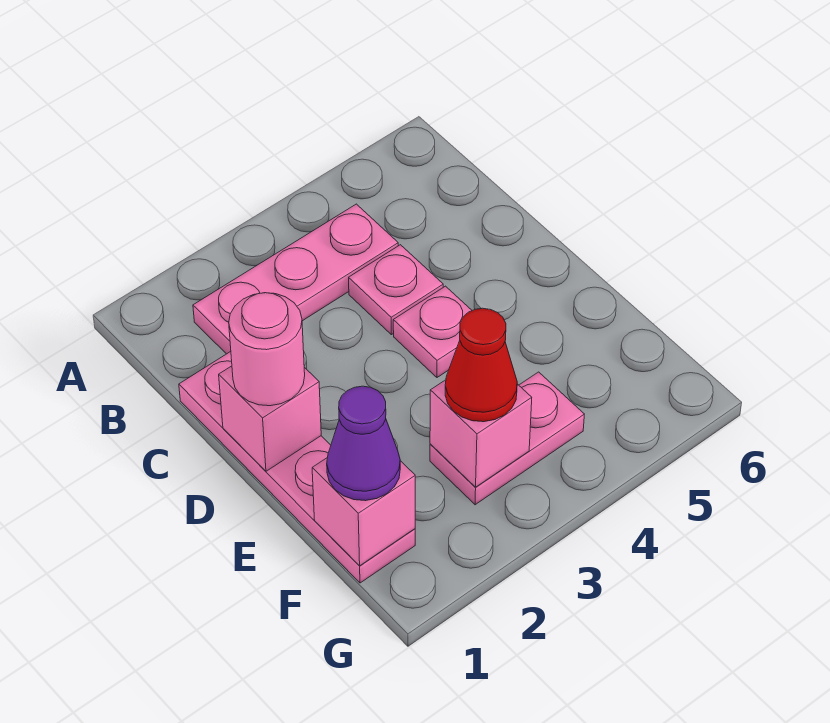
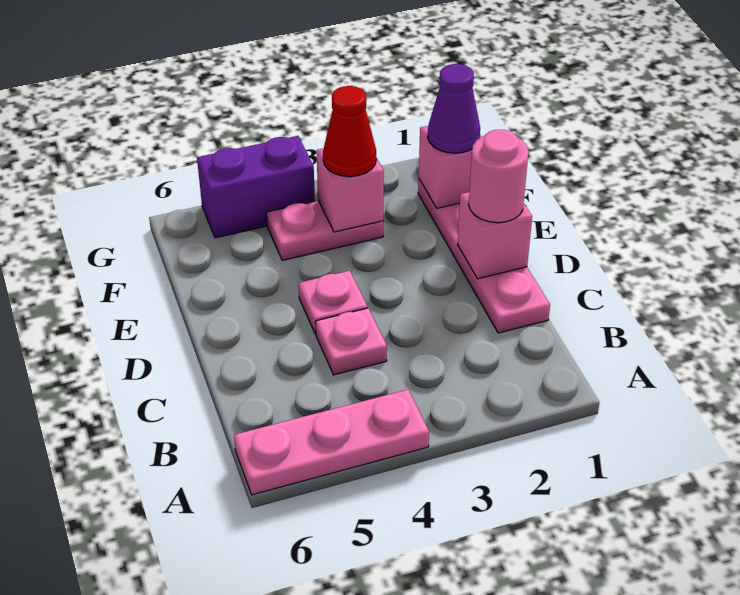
pink 1x3 plate [193,204,398,354] -> pink 1x3 plate moved to [234,390,429,495]
none -> purple 1x2 brick [197,136,315,238]

